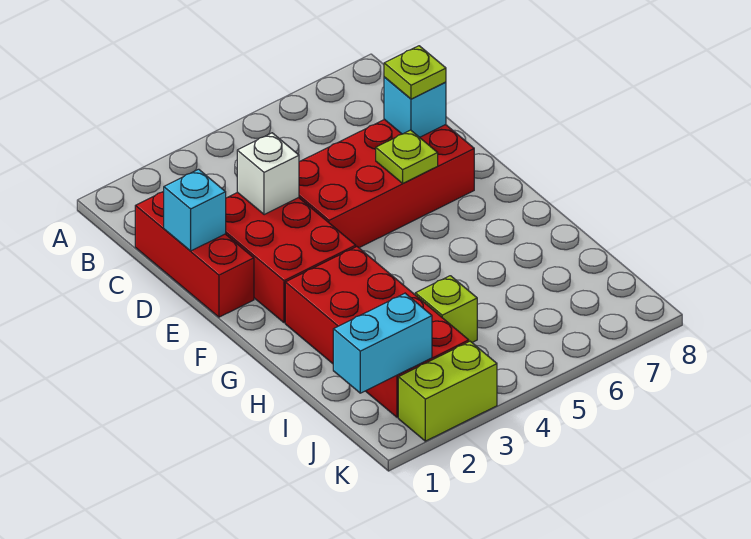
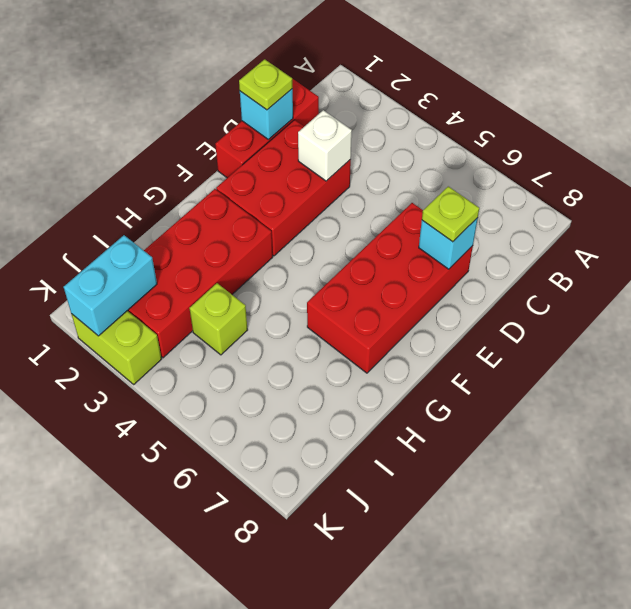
red 2x4 brick [299,119,474,248] -> red 2x4 brick turned to [307,203,473,373]
lime 1x1 plate [376,130,438,183] -> lime 1x1 plate moved to [239,59,292,110]
cyan 1x2 brick [333,293,432,393] -> cyan 1x2 brick turned to [64,235,157,336]

